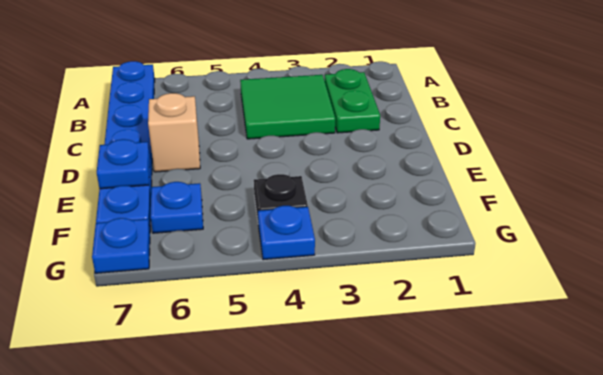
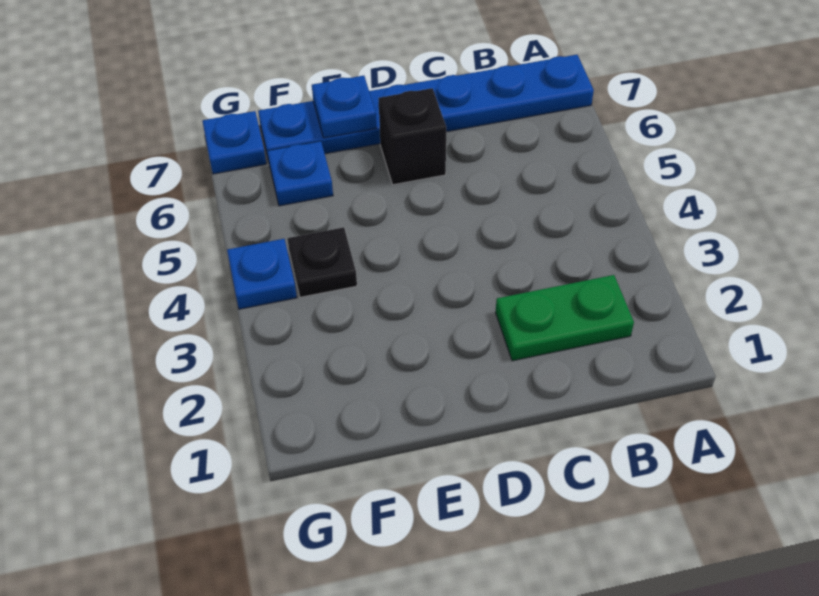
green 2x2 tile [240,75,335,139] -> none
tan 1x1 brick [148,93,200,172] -> black 1x1 brick [378,88,446,185]

